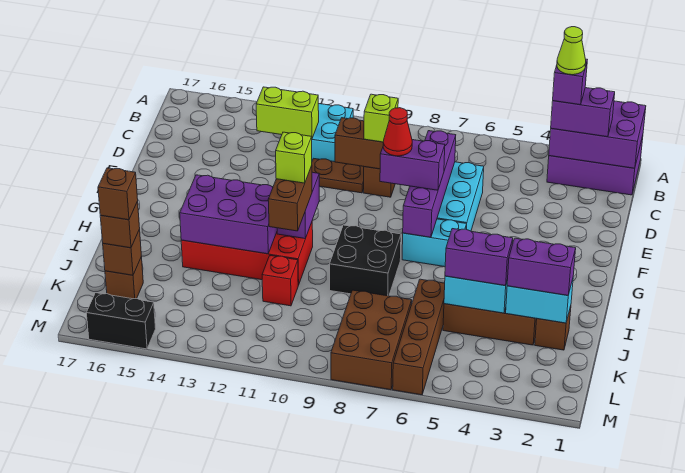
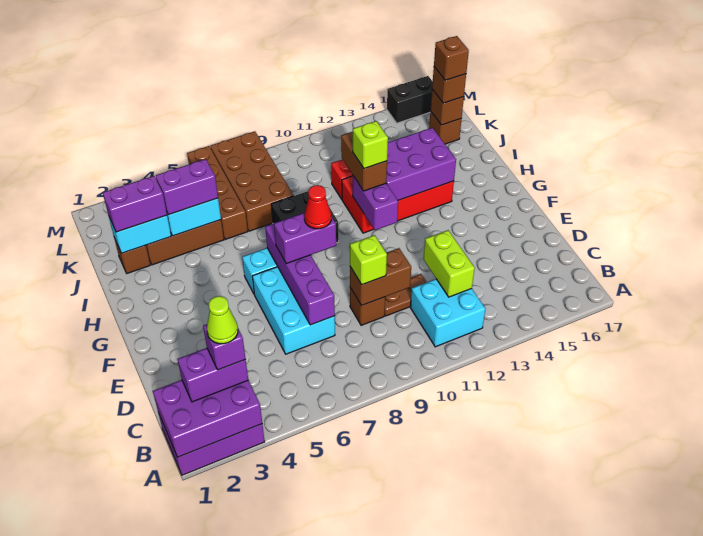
lime 1x2 brick [256,87,319,138] -> lime 1x2 brick turned to [423,230,475,297]
brown 2x3 brick [331,290,412,390] -> brown 2x4 brick [210,131,293,231]

